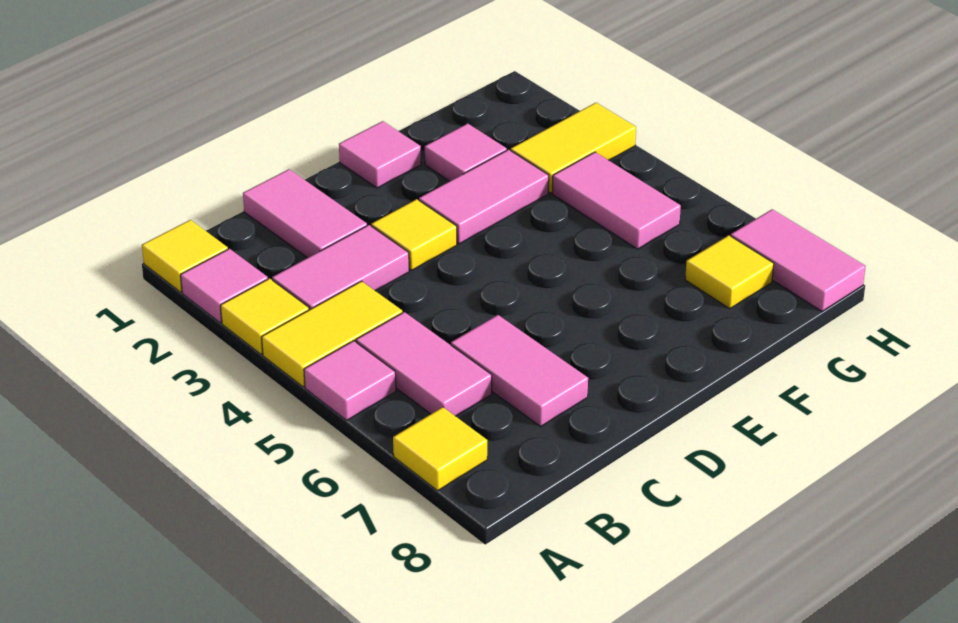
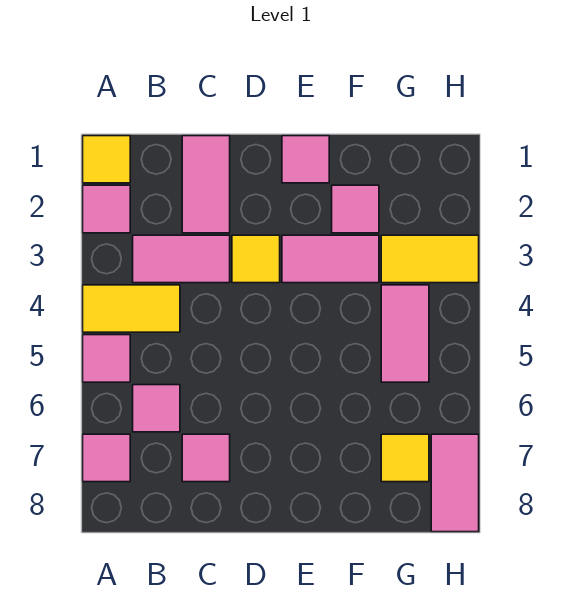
yellow 1x1 tile [221,278,309,354] -> none
yellow 1x1 tile [393,407,487,491] -> pink 1x1 tile [83,434,130,482]
pink 1x2 tile [356,312,492,416] -> pink 1x1 tile [133,385,180,432]
pink 1x2 tile [451,315,588,427] -> pink 1x1 tile [182,434,230,482]

